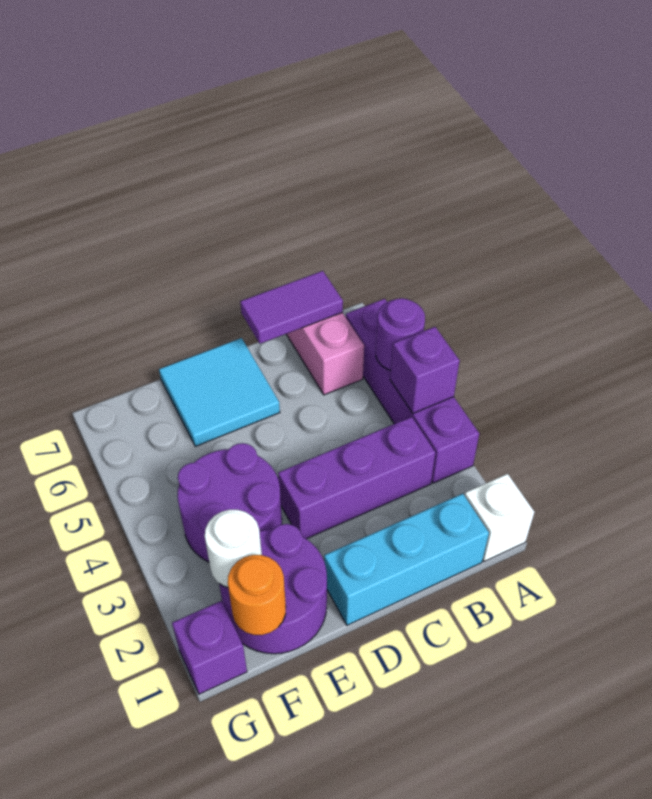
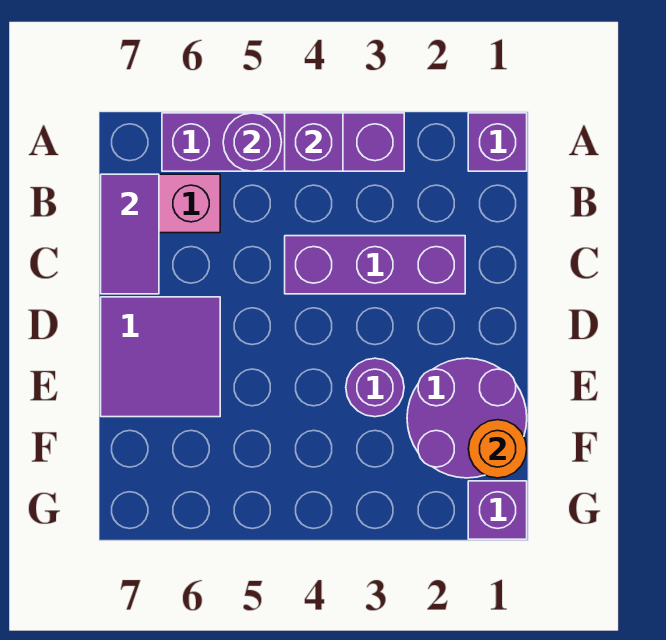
white 1x1 brick [465,474,534,562] -> purple 1x1 brick [468,113,527,171]
cyan 1x3 brick [324,494,489,625] -> none
purple 1x3 brick [278,417,435,539] -> purple 1x3 brick turned to [285,236,465,294]
cyan 2x2 tile [159,338,280,446] -> purple 2x2 tile [101,297,220,417]
purple 2x2 round brick [178,443,282,562] -> purple 1x1 round brick [346,358,404,417]
white 1x1 round brick [205,510,262,587] -> none

